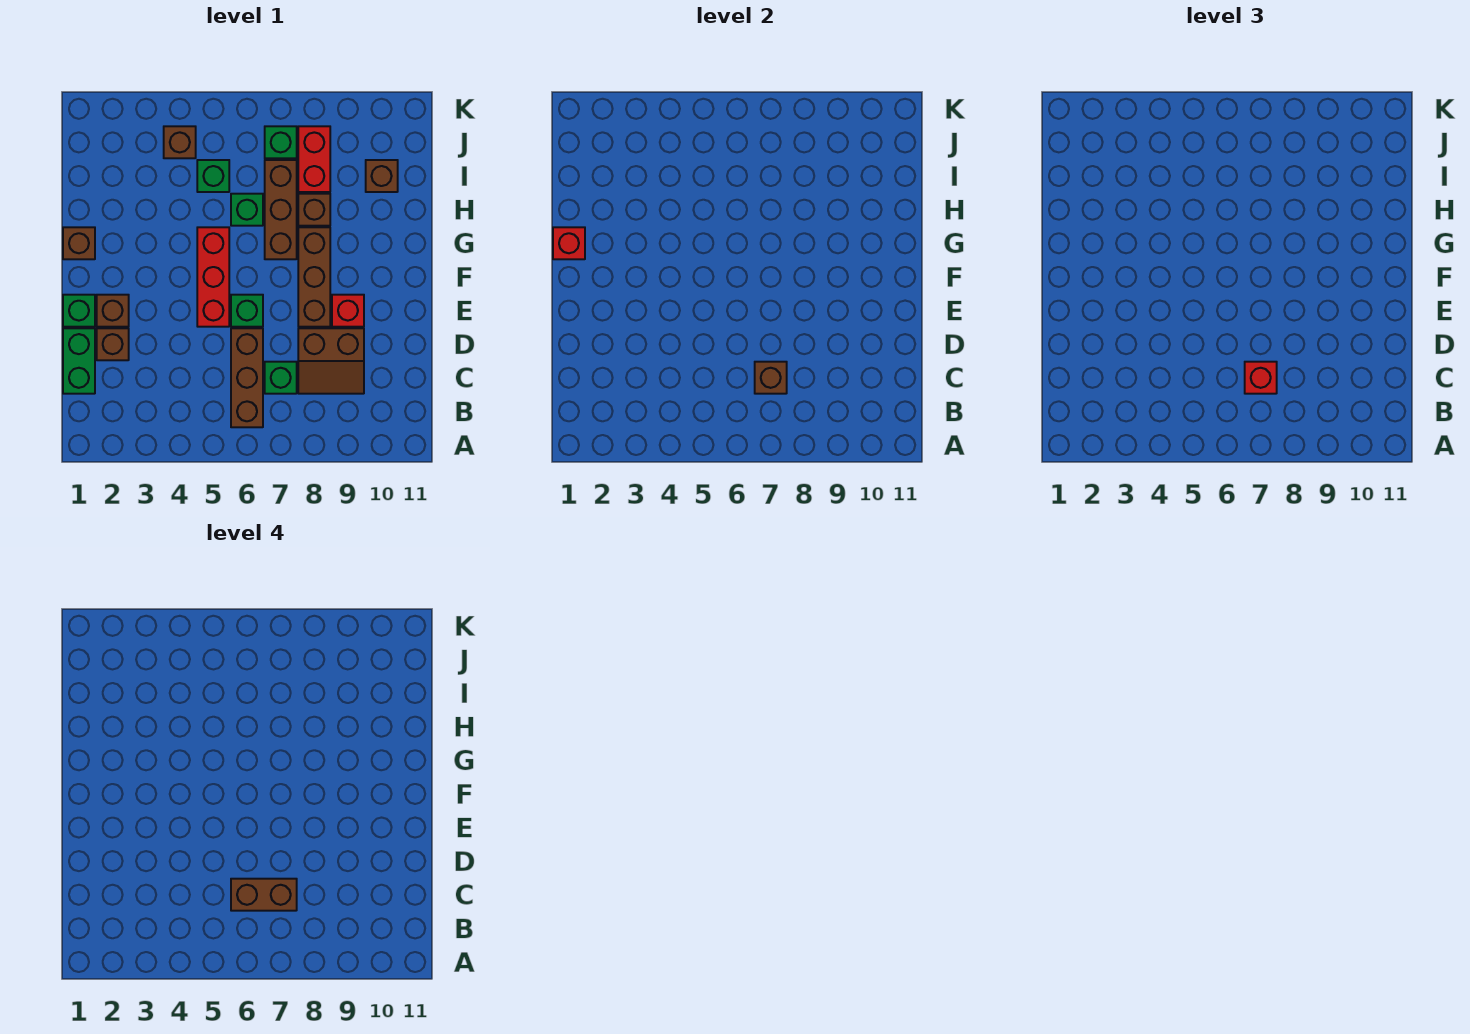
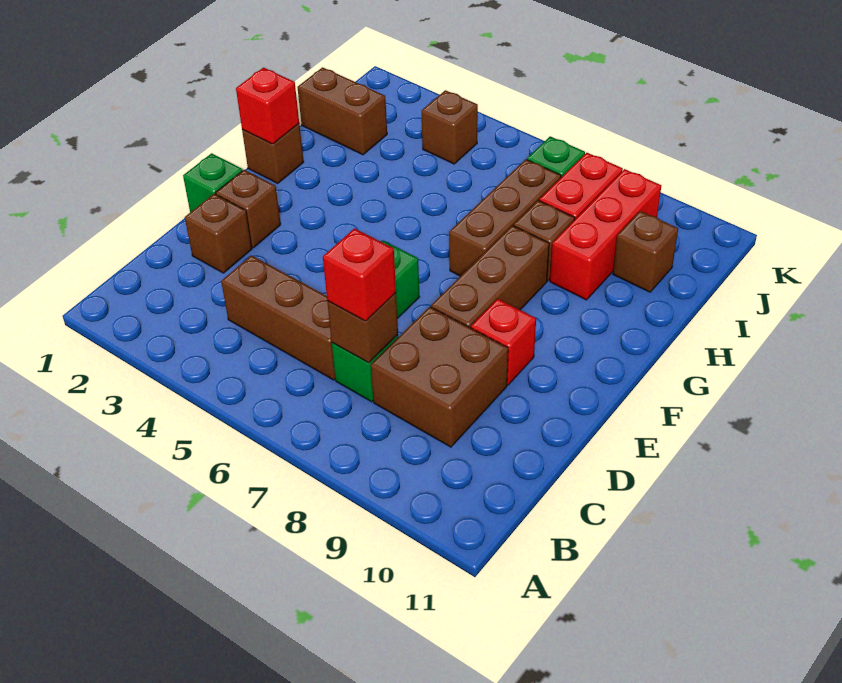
brown 1x3 brick [231,328,263,427] -> brown 1x3 brick turned to [221,255,335,380]
green 1x2 brick [63,328,95,394] -> none
brown 1x2 brick [231,879,297,911] -> brown 1x2 brick moved to [297,67,387,155]
brown 2x2 slope [298,328,364,394] -> brown 2x2 brick [371,307,508,447]
red 1x3 brick [197,227,229,327] -> red 1x3 brick moved to [550,169,661,300]
green 1x1 brick [231,194,263,226] -> none
green 1x1 brick [197,160,229,192] -> none

